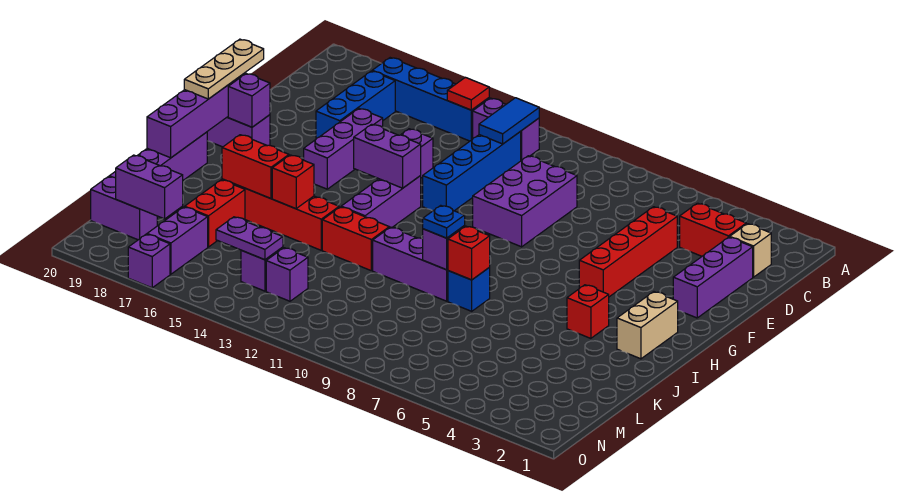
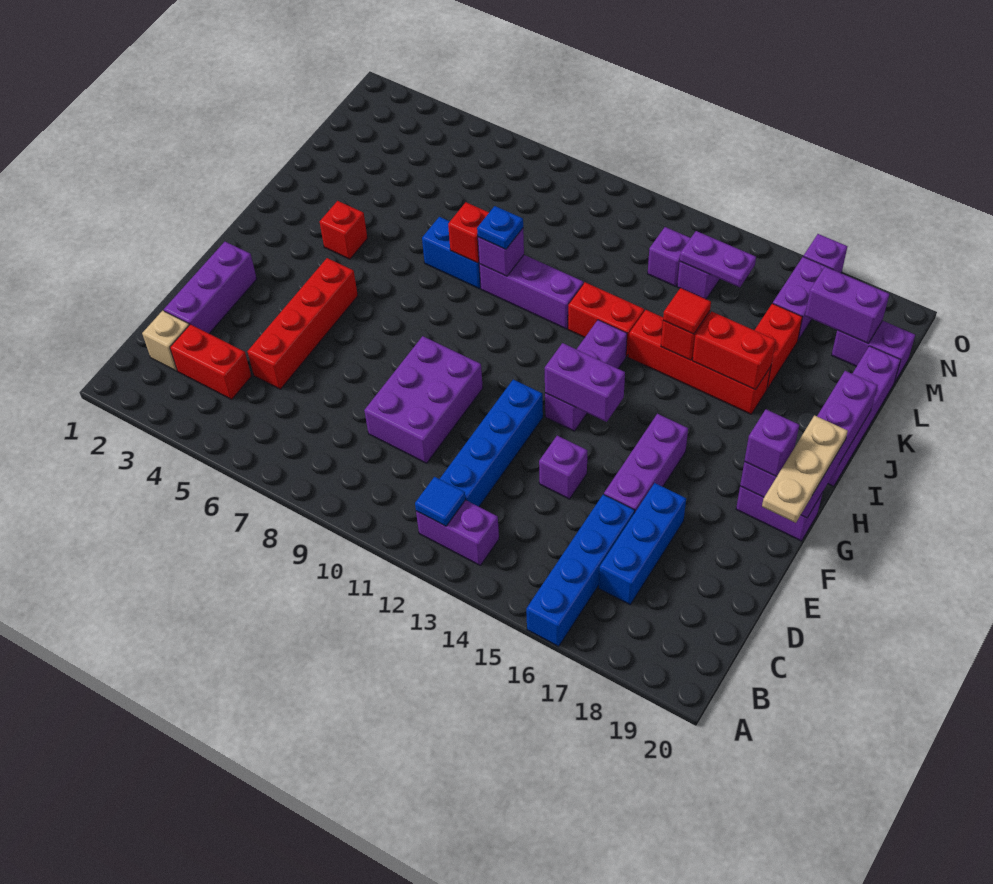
blue 1x2 tile [479,98,539,144] -> blue 1x1 tile [415,477,466,526]
blue 1x4 brick [372,58,489,141] -> blue 1x4 brick turned to [526,494,635,646]
red 1x1 tile [447,77,489,110] -> red 1x1 tile moved to [663,288,711,334]
none -> purple 1x1 brick [744,409,799,477]
tan 1x2 brick [617,292,678,359] -> none
blue 1x1 brick [448,268,490,311] -> blue 1x2 brick [422,217,481,289]

